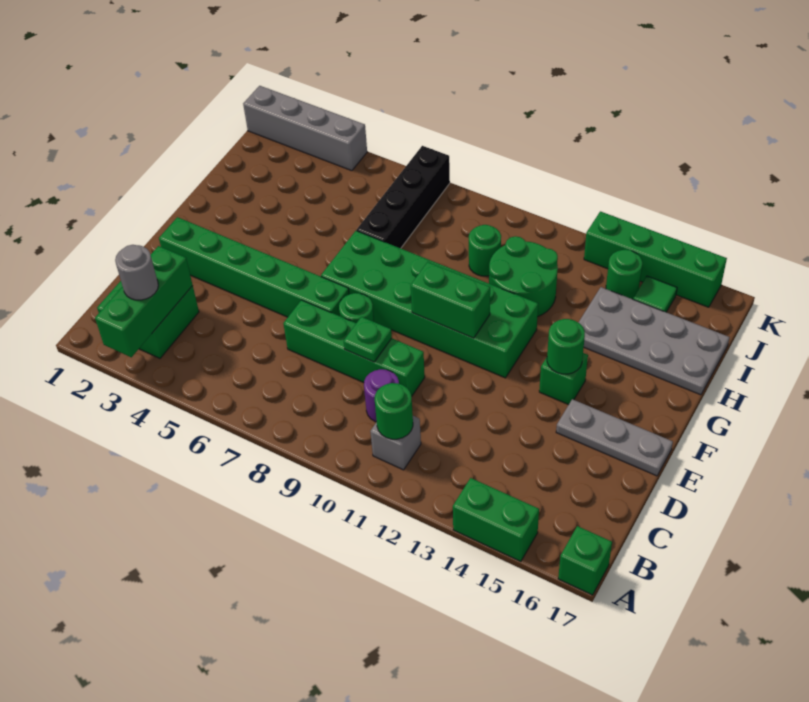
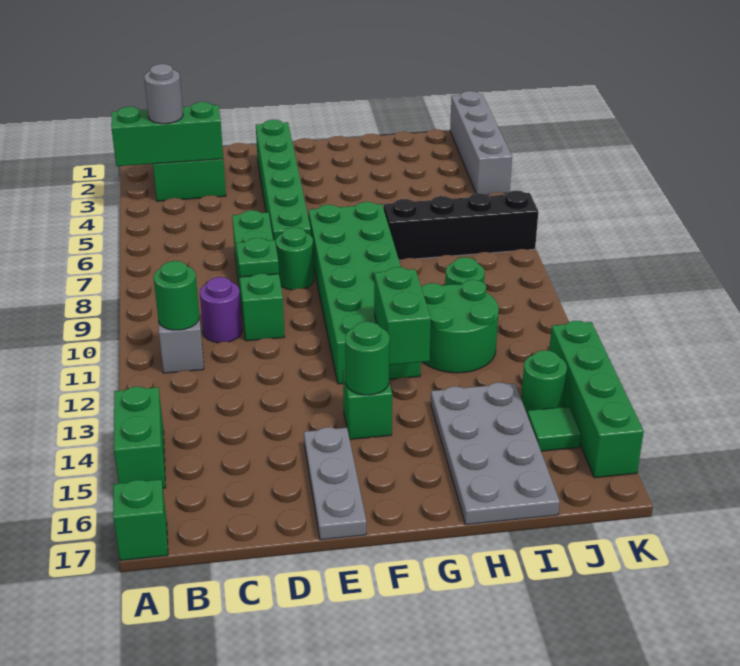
green 1x2 brick [411,262,490,338] -> green 1x2 brick moved to [374,267,431,365]

